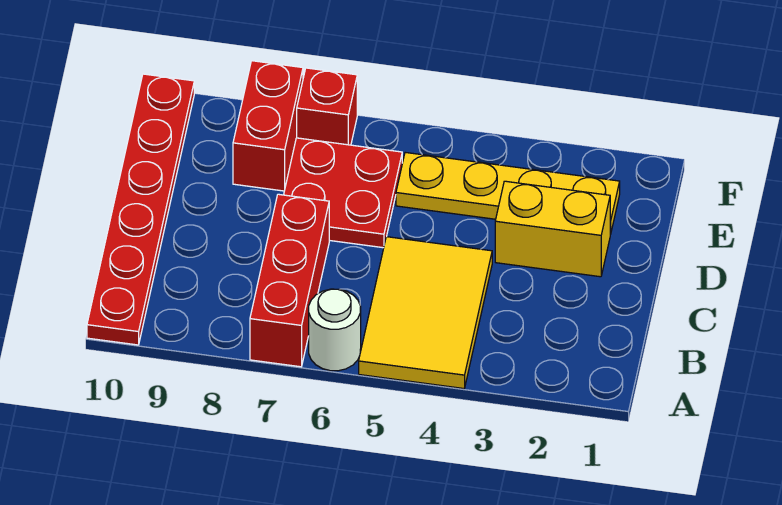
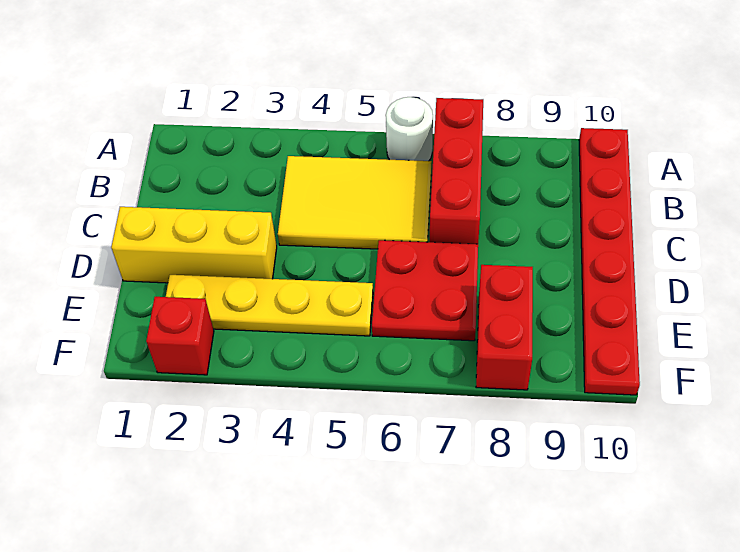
yellow 2x3 tile [359,237,492,389] -> yellow 2x3 tile turned to [278,156,432,249]
yellow 1x2 brick [495,181,610,277] -> yellow 1x3 brick [111,207,277,283]
red 1x1 brick [297,68,357,145] -> red 1x1 brick moved to [146,297,214,375]

